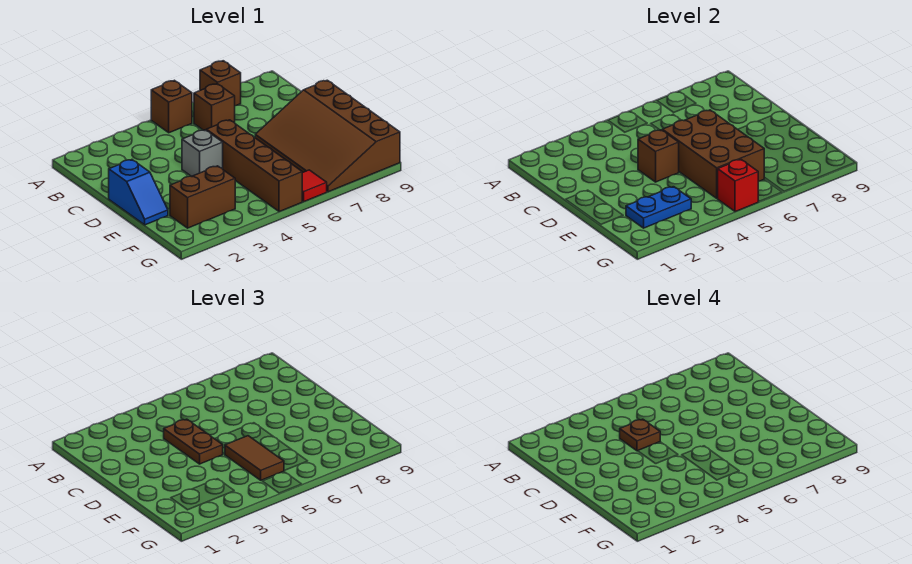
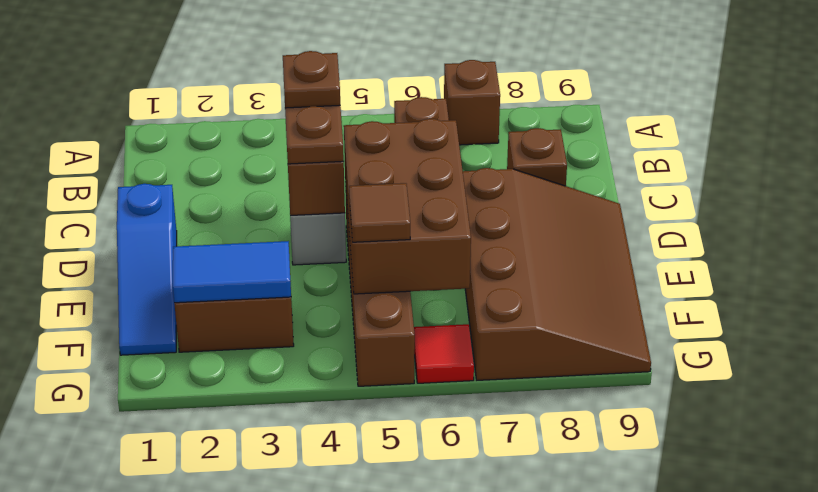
brown 1x1 brick [151,80,192,133] -> brown 1x1 brick moved to [507,128,567,186]
blue 1x2 slope [109,160,168,225] -> blue 1x3 slope [117,184,177,355]
brown 3x4 slope [255,80,400,192] -> brown 3x4 slope turned to [463,168,651,380]
brown 1x2 tile [225,436,284,480] -> brown 1x1 tile [349,183,410,242]
blue 1x2 plate [626,187,691,228] -> blue 1x2 tile [173,241,291,303]
red 1x1 brick [717,159,758,212] -> none

